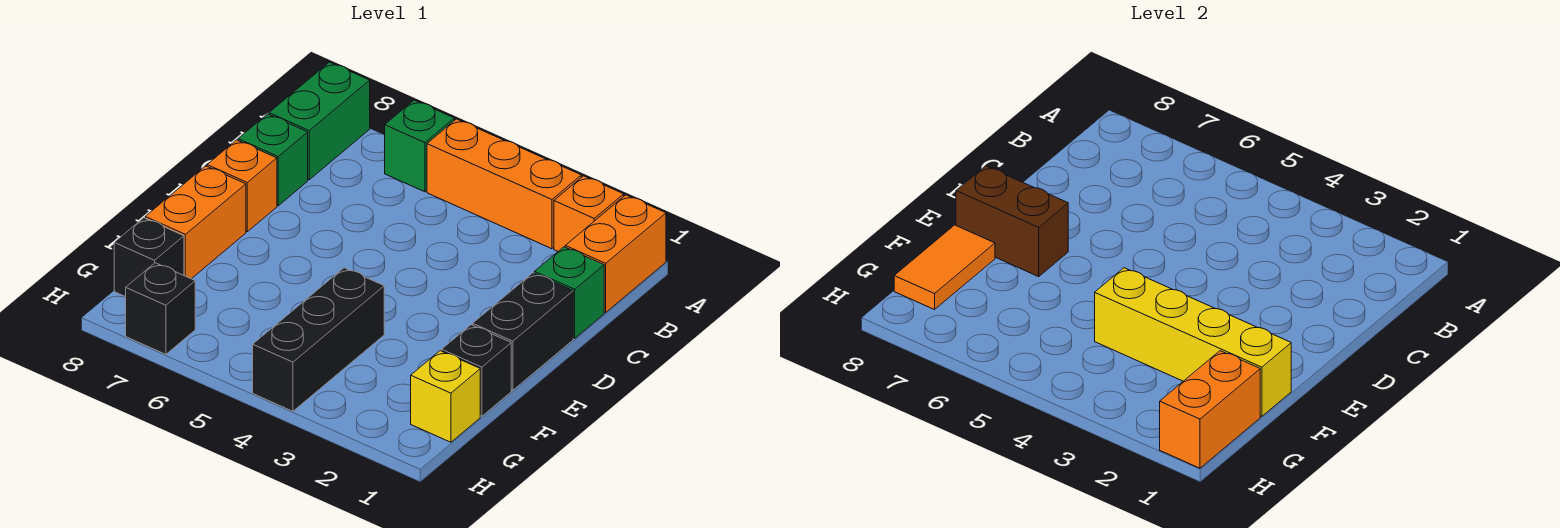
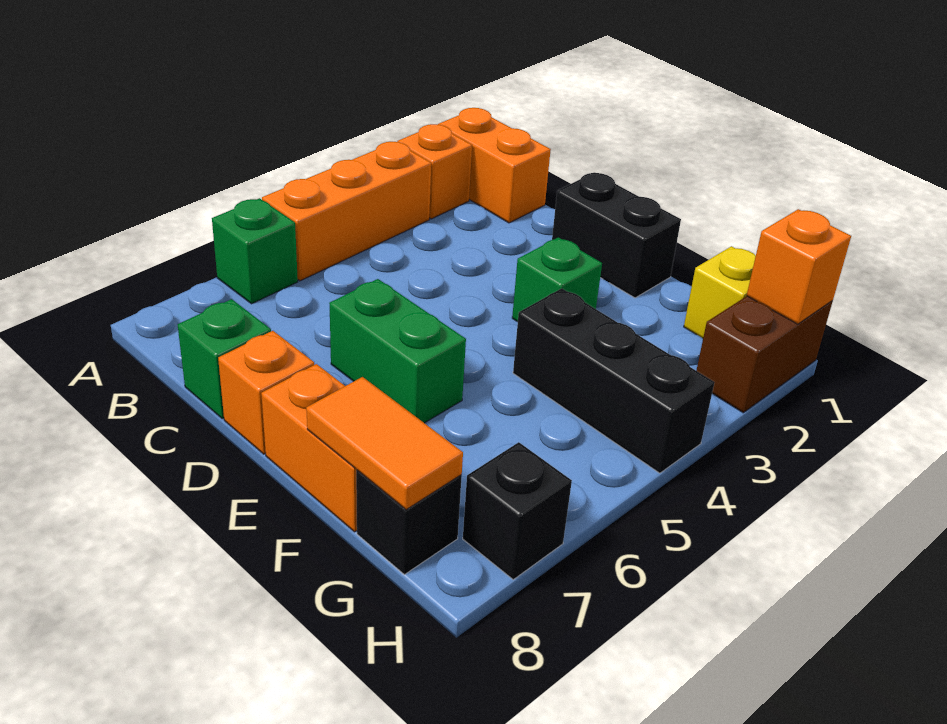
green 1x2 brick [269,62,370,180] -> green 1x2 brick moved to [329,279,466,423]
green 1x1 brick [534,247,604,338] -> green 1x1 brick moved to [512,237,602,322]
brown 1x2 brick [956,166,1068,277] -> brown 1x2 brick moved to [696,296,833,413]
black 1x1 brick [442,325,511,416] -> none
yellow 1x4 brick [1095,268,1291,416] -> none
orange 1x2 brick [1160,351,1260,468] -> orange 1x1 brick [747,209,851,324]

